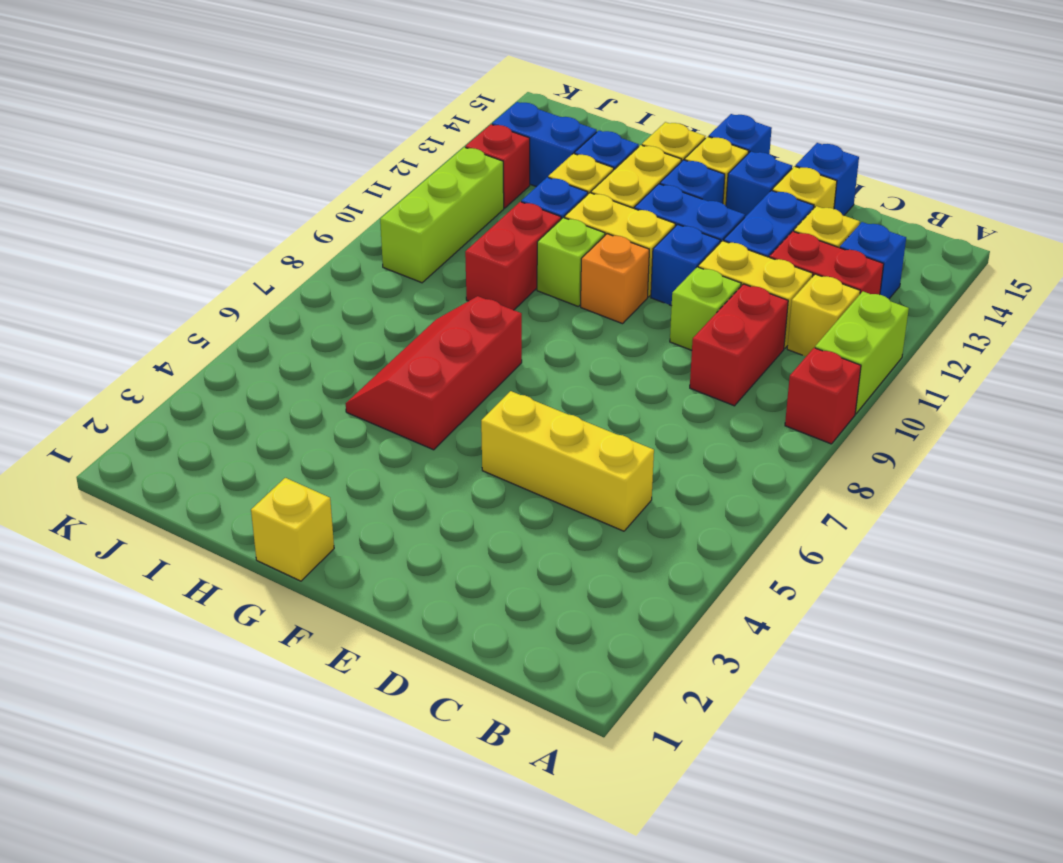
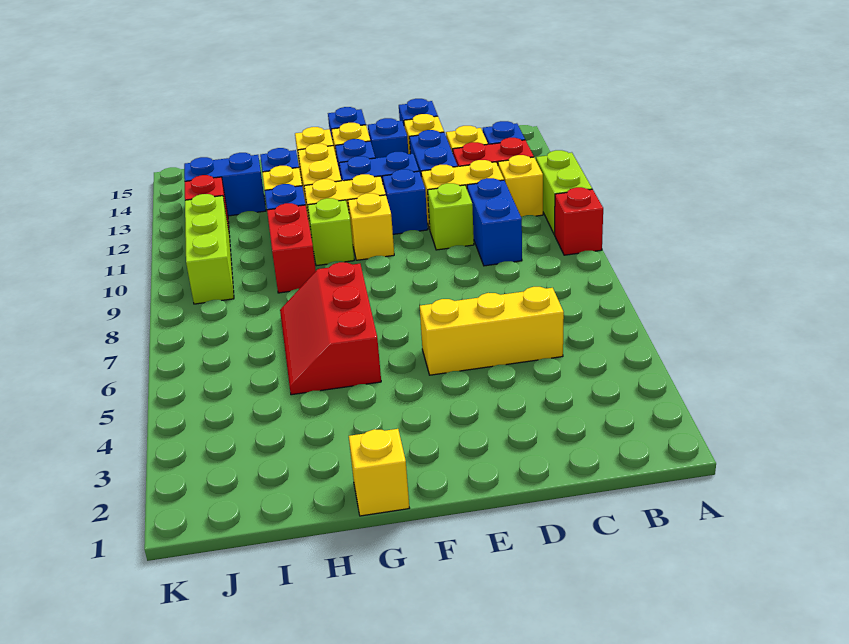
red 1x2 brick [690,284,788,406] -> blue 1x2 brick [467,178,522,266]
orange 1x1 brick [581,234,649,324] -> yellow 1x1 brick [348,193,394,260]

